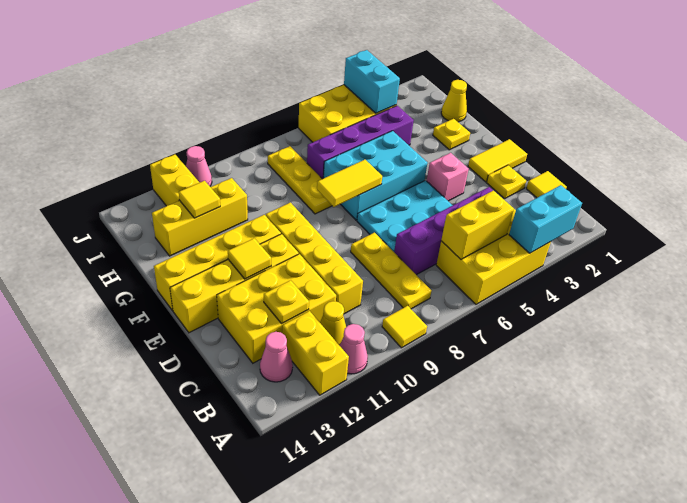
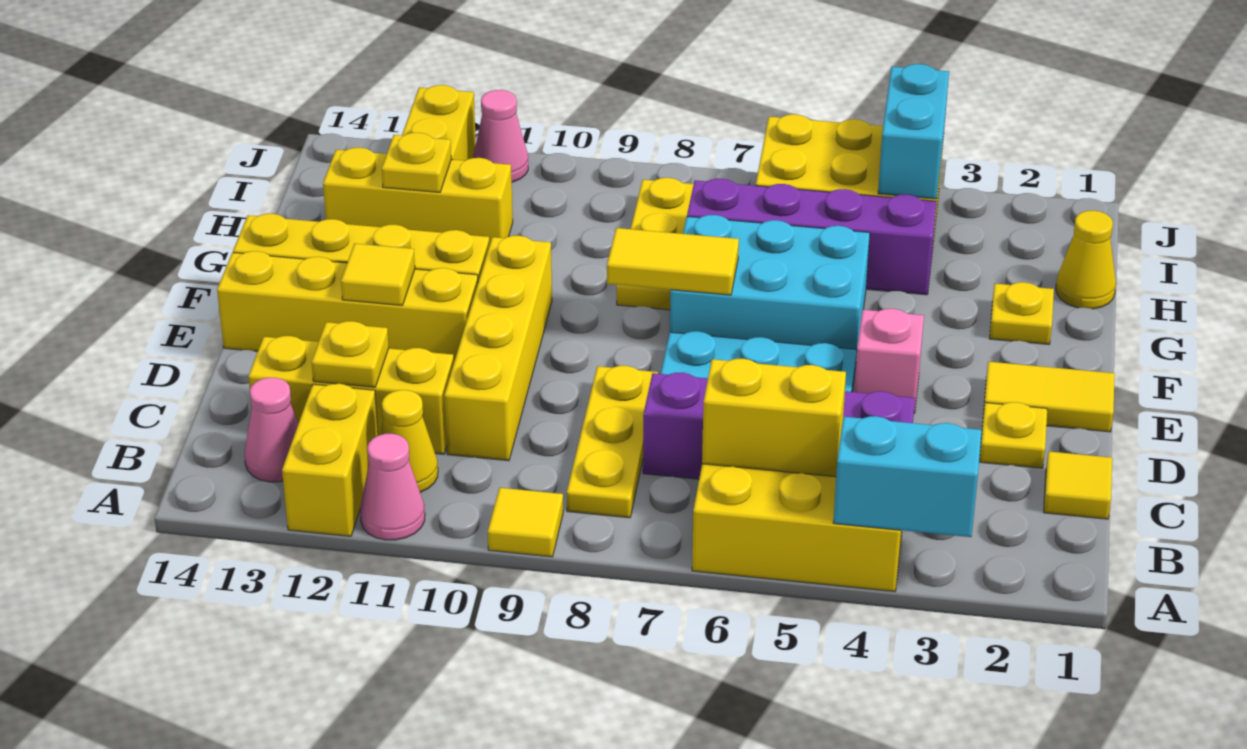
yellow 2x3 brick [217,254,336,363] -> yellow 1x3 brick [248,336,454,454]
yellow 1x1 tile [179,181,220,218] -> yellow 1x1 plate [382,133,451,192]

